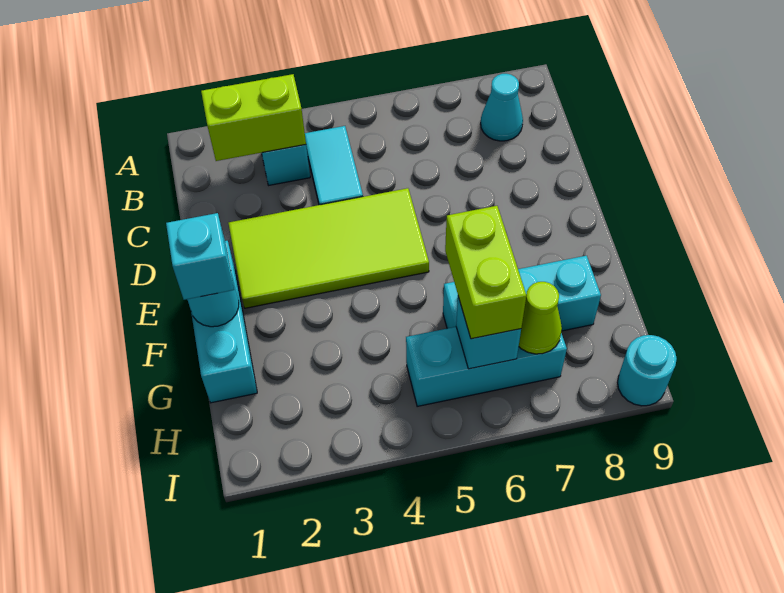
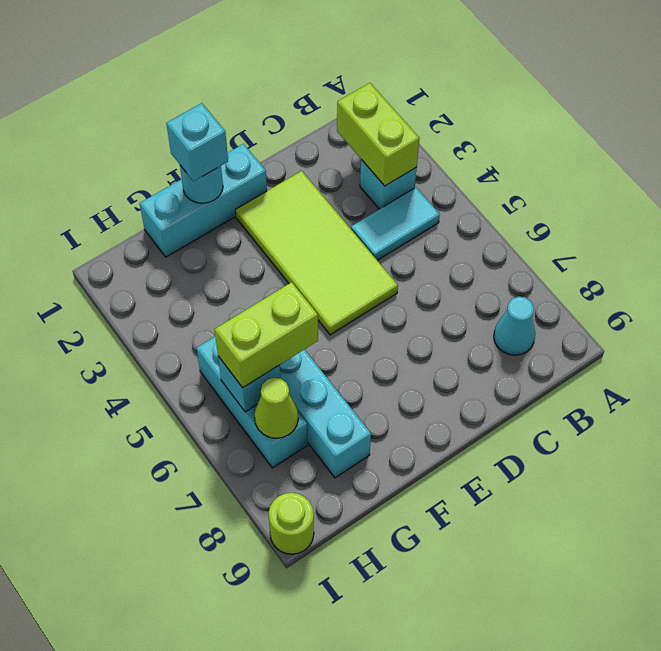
cyan 1x1 round brick [617,335,677,406] -> lime 1x1 round brick [269,493,314,554]

